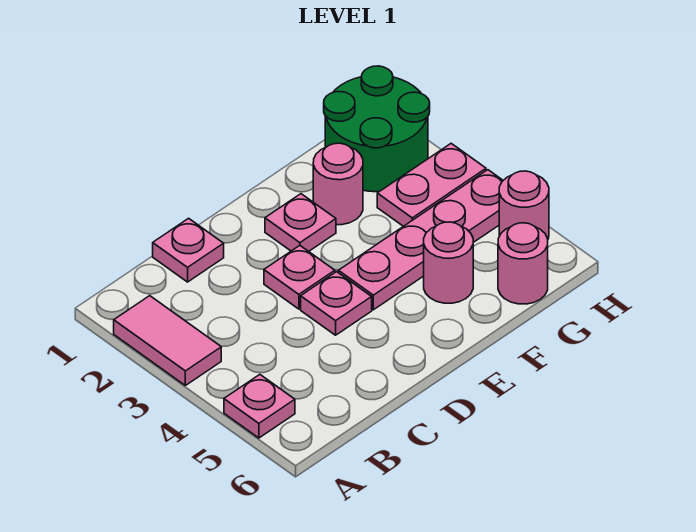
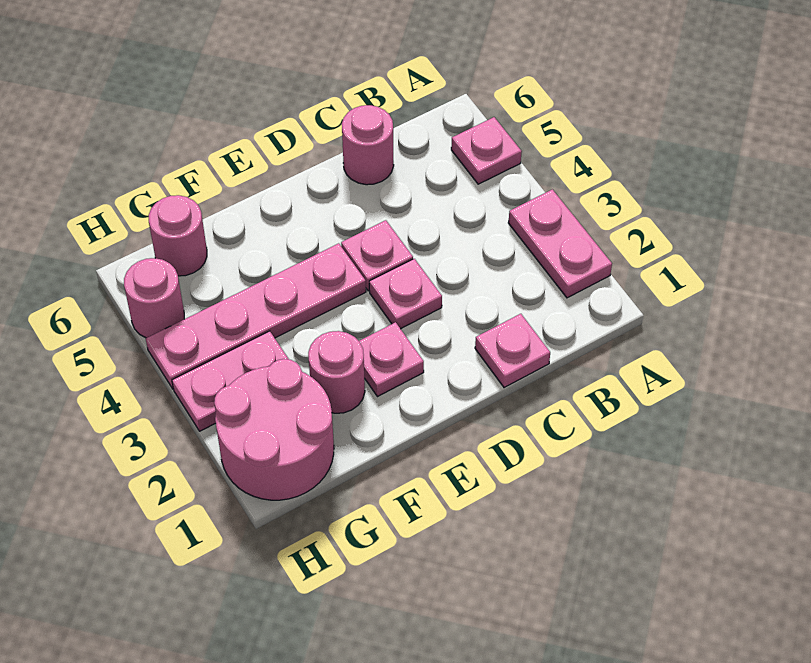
pink 1x2 tile [114,296,221,385] -> pink 1x2 plate [508,189,612,298]
pink 1x1 round brick [424,222,473,303] -> pink 1x1 round brick moved to [342,105,394,185]
green 2x2 round brick [324,66,430,192] -> pink 2x2 round brick [214,359,334,500]

